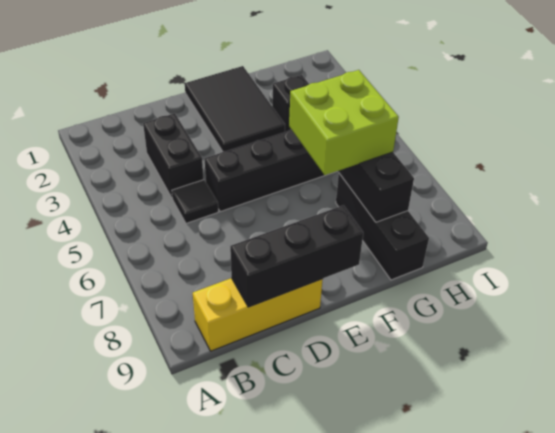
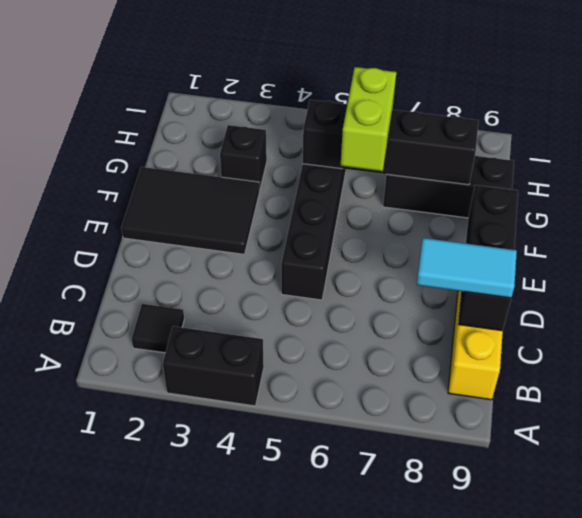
black 1x2 brick [143,113,204,199] -> black 1x2 brick moved to [163,326,264,406]
black 1x1 tile [172,180,218,223] -> black 1x1 tile moved to [132,304,184,353]
none -> cyan 1x2 tile [417,238,517,298]
lime 2x2 brick [289,70,399,175] -> lime 1x2 brick [341,67,396,171]

